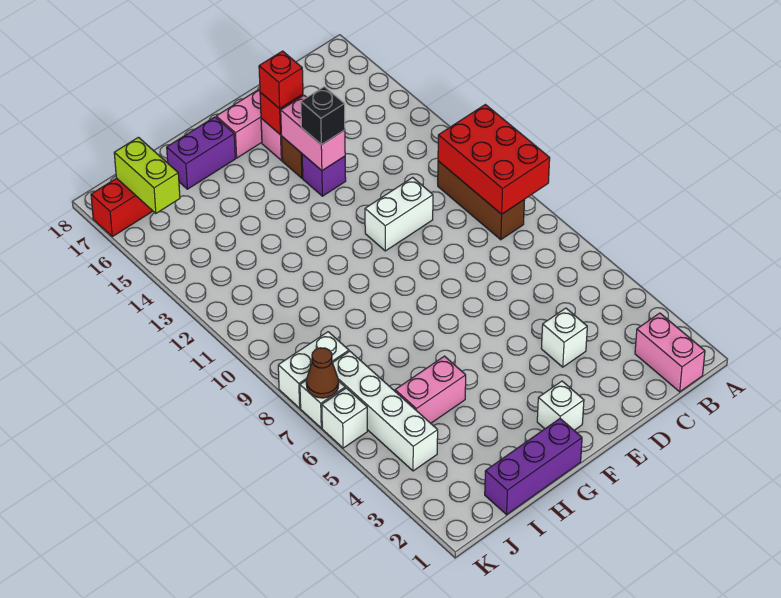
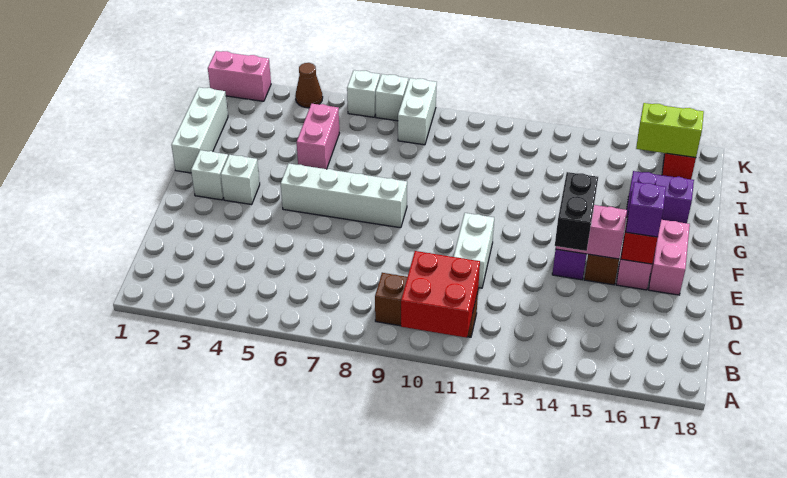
red 2x3 brick [438,105,550,214] -> red 2x2 brick [401,251,480,338]
pink 1x2 brick [635,313,705,392] -> pink 1x2 brick moved to [208,51,271,101]
white 1x1 brick [541,308,587,367] -> white 1x1 brick moved to [221,155,260,204]
black 1x1 brick [301,87,345,145] -> black 1x2 brick [555,172,598,251]
red 1x1 brick [259,51,303,109] -> purple 1x1 brick [626,182,666,237]
purple 1x3 brick [485,419,582,515] -> white 1x3 brick [171,87,228,173]
purple 1x2 brick [167,117,235,189] -> purple 1x2 brick turned to [626,171,694,223]
white 1x4 brick [333,351,438,471] -> white 1x4 brick moved to [281,164,407,228]
brown 1x1 cone [306,348,339,398] -> brown 1x1 cone moved to [295,63,323,108]

